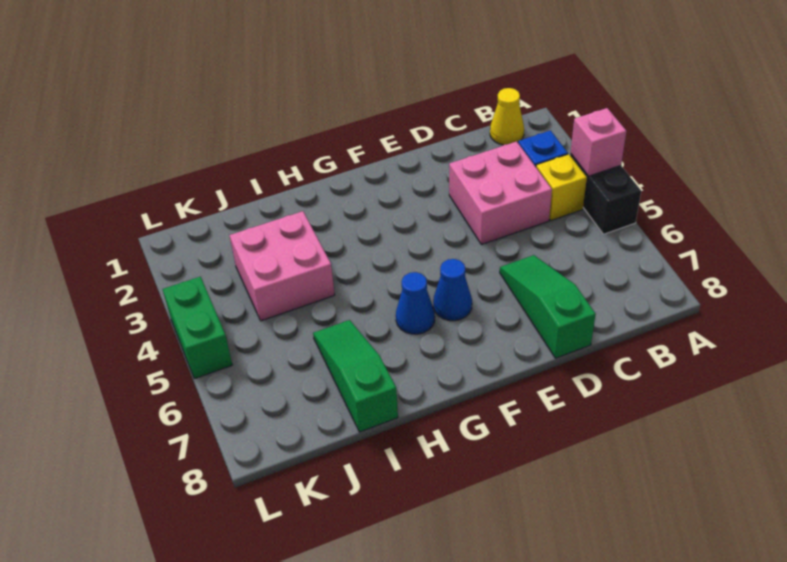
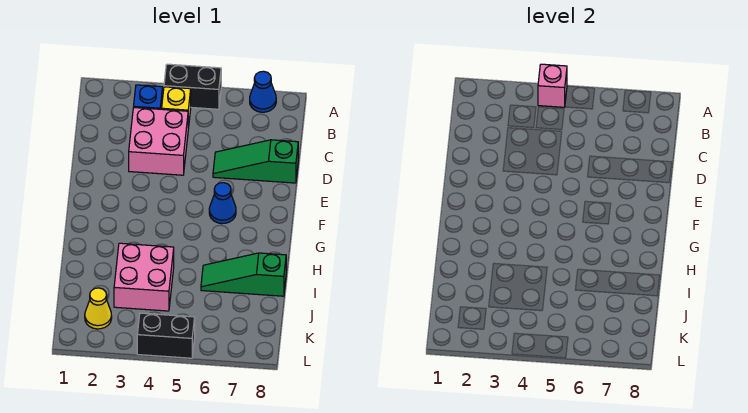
yellow 1x1 cone [490,88,524,145] -> yellow 1x1 cone moved to [85,288,112,329]
blue 1x1 cone [396,272,435,334] -> blue 1x1 cone moved to [250,71,276,112]
green 1x2 brick [163,277,232,379] -> black 1x2 brick [137,313,195,358]

